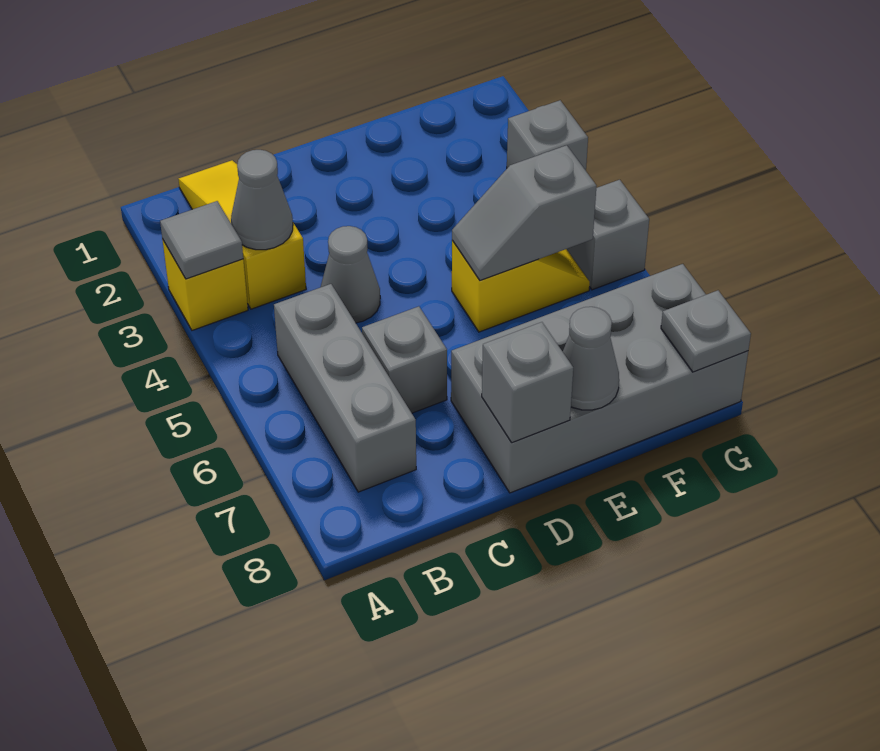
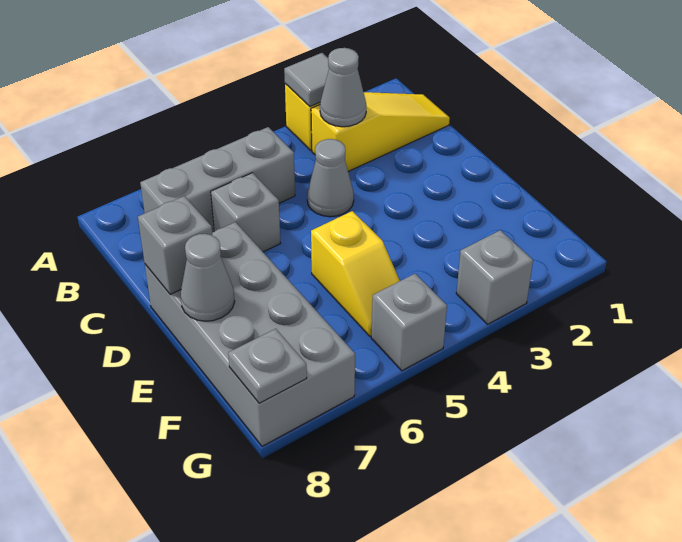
grey 1x2 slope [452,145,596,280] -> none

